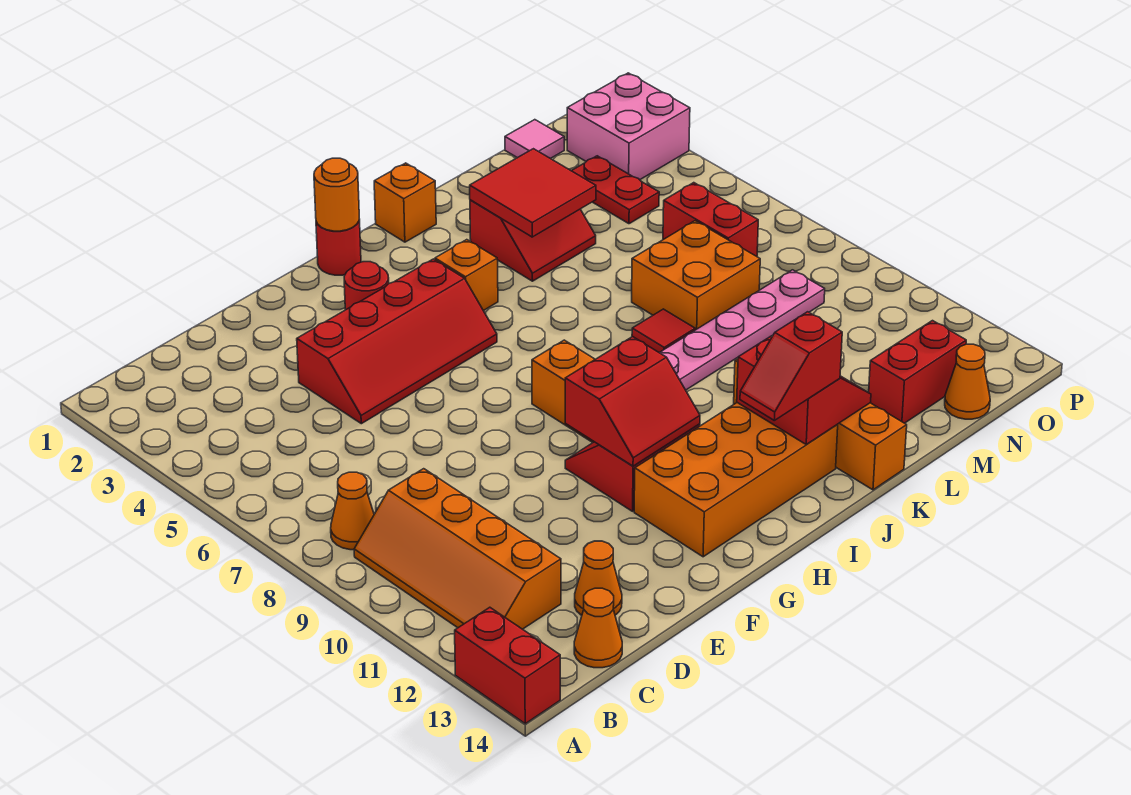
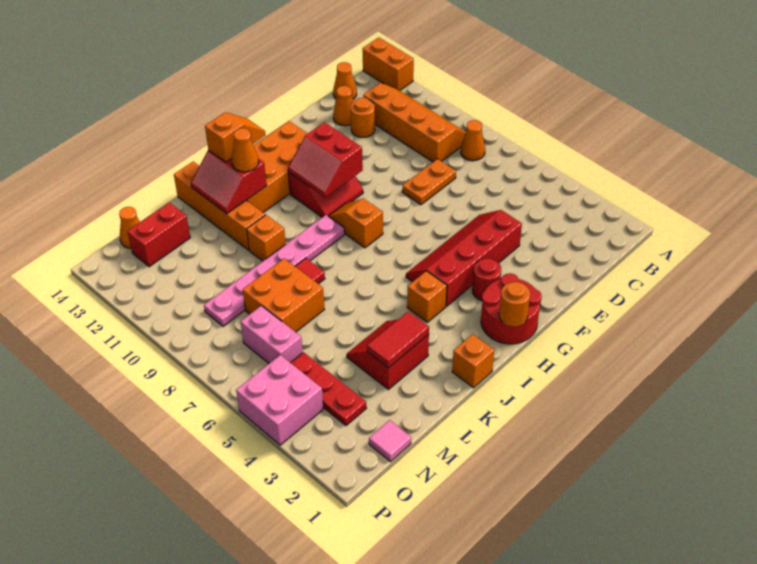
red 1x2 brick [455,607,560,724] -> orange 1x2 brick [363,37,414,91]
none -> orange 1x2 plate [402,159,456,205]
none -> orange 1x1 round brick [350,98,375,137]
red 2x2 slope [565,337,700,466] -> red 2x2 slope turned to [288,122,363,198]
red 1x1 round brick [316,219,361,275] -> red 2x2 round brick [481,273,542,344]
red 1x2 slope [740,312,842,420] -> orange 1x2 slope [205,112,266,162]
none -> orange 1x1 cone [232,128,259,172]
red 2x2 tile [470,149,596,237] -> red 1x2 tile [367,311,429,368]
none -> orange 1x1 brick [247,215,286,261]
red 1x2 plate [572,156,659,224] -> red 1x3 plate [291,352,366,426]
red 1x2 brick [663,183,758,256] -> pink 1x2 brick [241,306,303,363]
pink 2x2 brick [567,73,690,180] -> pink 2x2 brick moved to [236,355,323,445]

